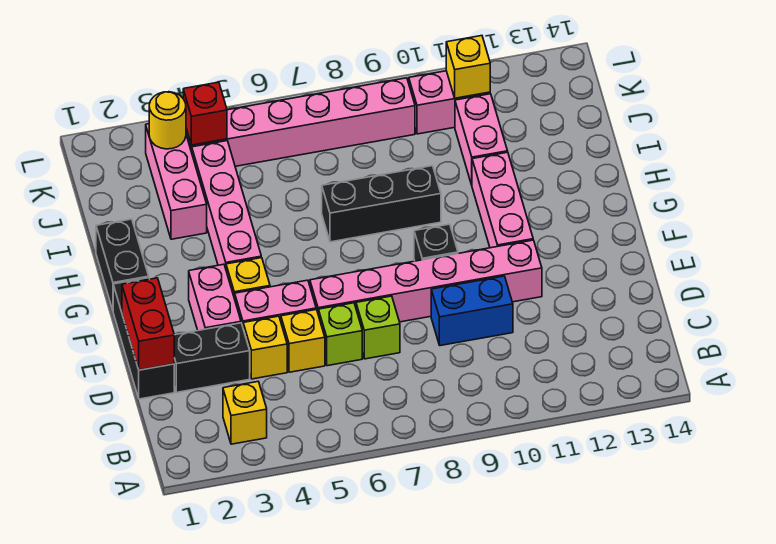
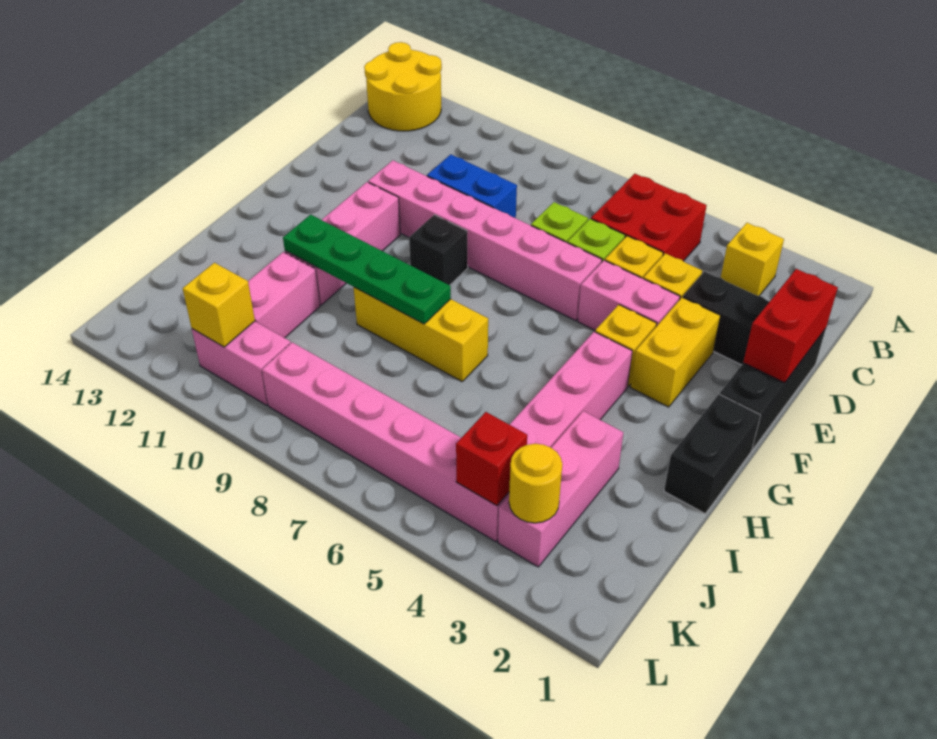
none -> yellow 2x2 round brick [364,42,442,131]
none -> red 2x2 brick [591,174,707,261]
pink 1x2 brick [189,264,241,330] -> yellow 1x2 brick [631,297,720,407]
black 1x3 brick [322,166,441,242] -> yellow 1x3 brick [354,287,488,381]
none -> green 1x4 plate [283,215,451,324]

